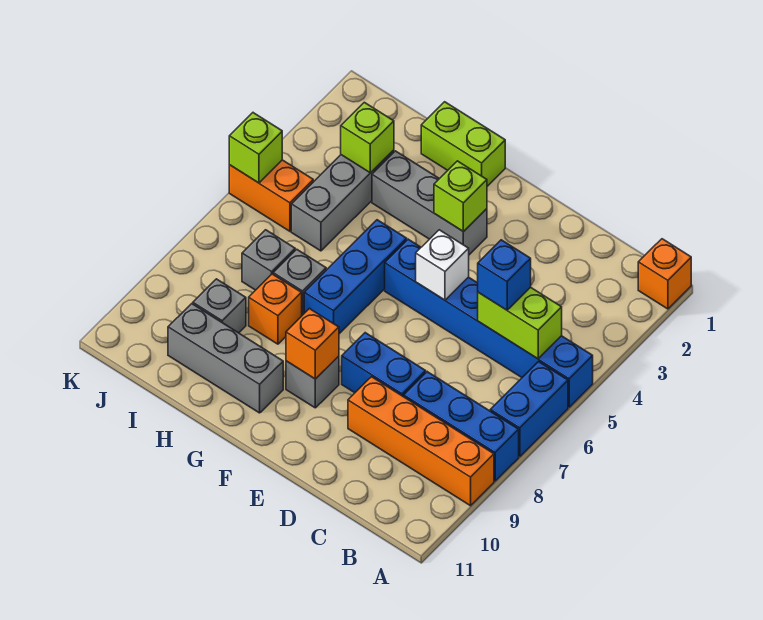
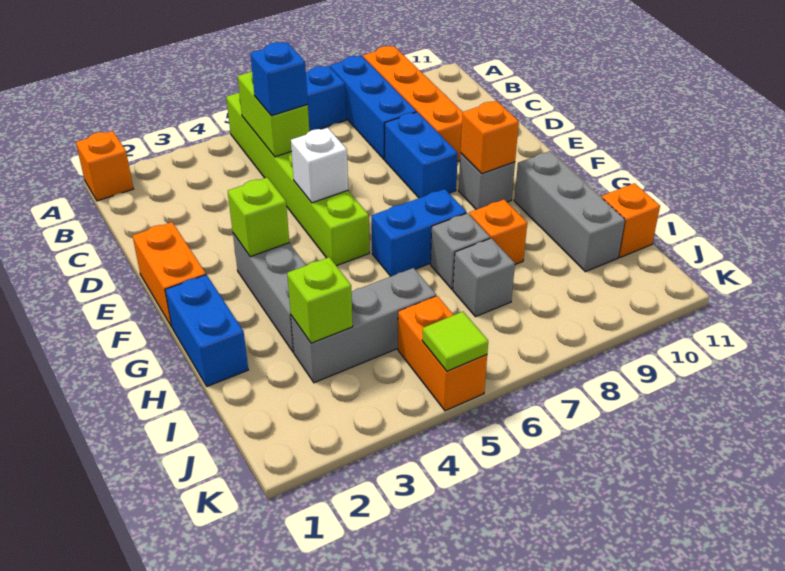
blue 1x6 brick [385,239,593,407] -> lime 1x6 brick [226,93,369,266]
none -> orange 1x2 brick [133,222,206,327]
lime 1x2 brick [421,102,505,186] -> blue 1x2 brick [165,275,248,386]
blue 1x3 brick [304,220,407,334] -> blue 1x2 brick [372,189,466,276]
grey 1x1 brick [193,279,246,333] -> none
none -> orange 1x1 brick [602,183,660,257]
lime 1x1 brick [229,113,282,183] -> lime 1x1 tile [422,312,488,371]

